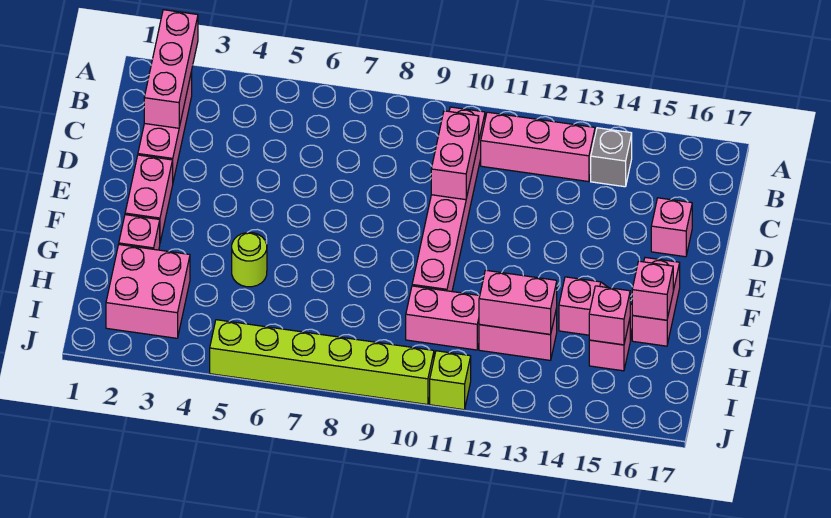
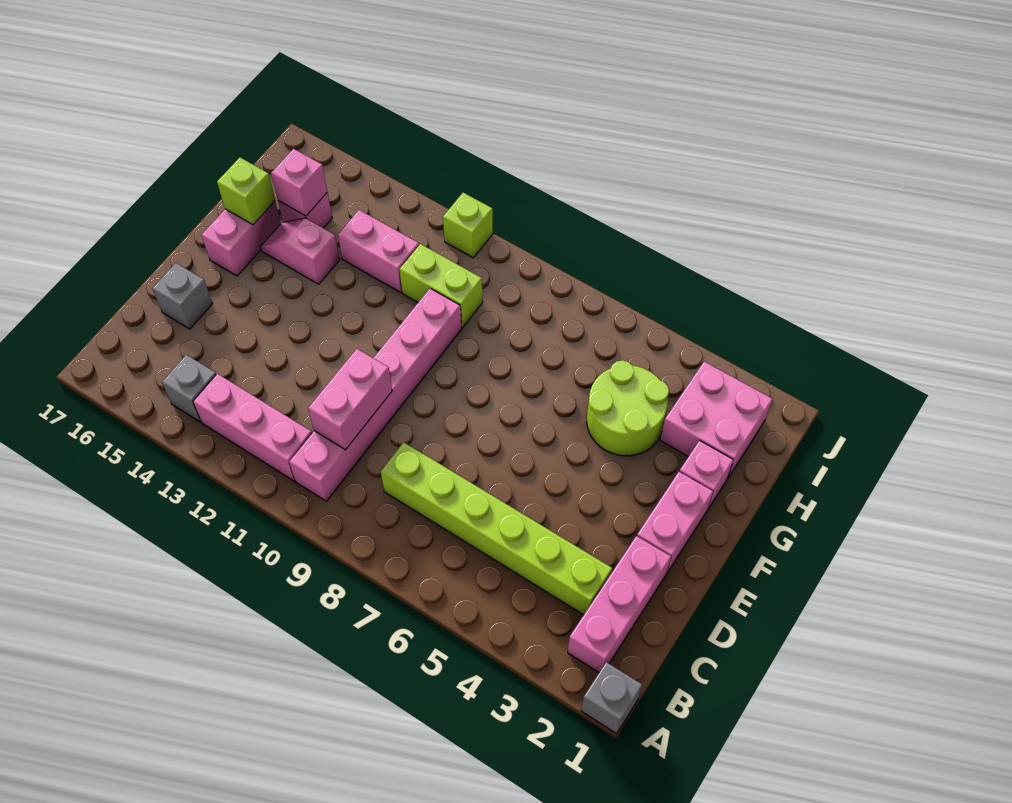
none -> grey 1x1 brick [581,662,642,734]
pink 1x3 brick [144,10,198,128] -> none
pink 1x1 brick [651,198,692,257] -> grey 1x1 brick [152,263,213,329]
lime 1x1 round brick [232,233,267,287] -> lime 2x2 round brick [587,360,669,456]
pink 1x1 brick [632,261,673,320] -> lime 1x1 brick [217,158,275,225]
pink 1x2 brick [406,286,480,350] -> lime 1x2 brick [399,244,483,328]
pink 1x2 brick [479,270,557,334] -> none
lime 1x6 brick [210,320,434,405] -> lime 1x6 brick moved to [381,442,612,615]

